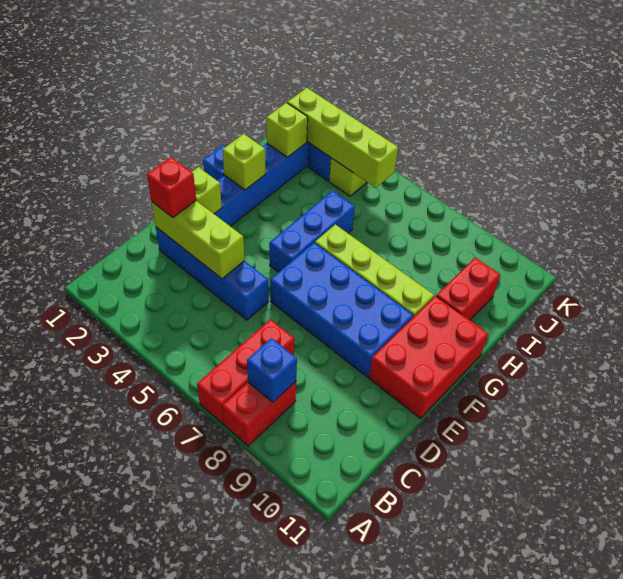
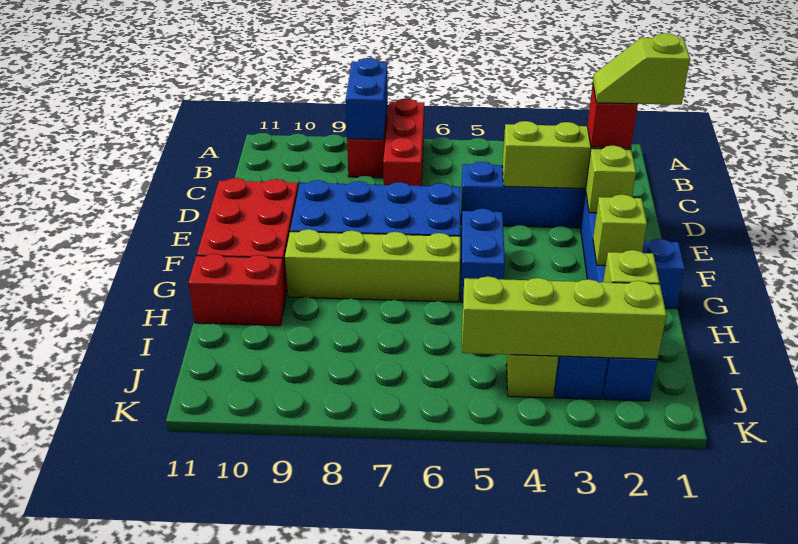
blue 1x1 brick [247,338,297,402] -> blue 1x2 brick [346,58,388,140]
none -> lime 1x2 slope [593,33,690,105]
blue 1x3 brick [269,191,355,272] -> blue 1x2 brick [460,209,505,302]
red 1x2 brick [436,258,500,320] -> red 1x2 brick turned to [188,254,286,326]

